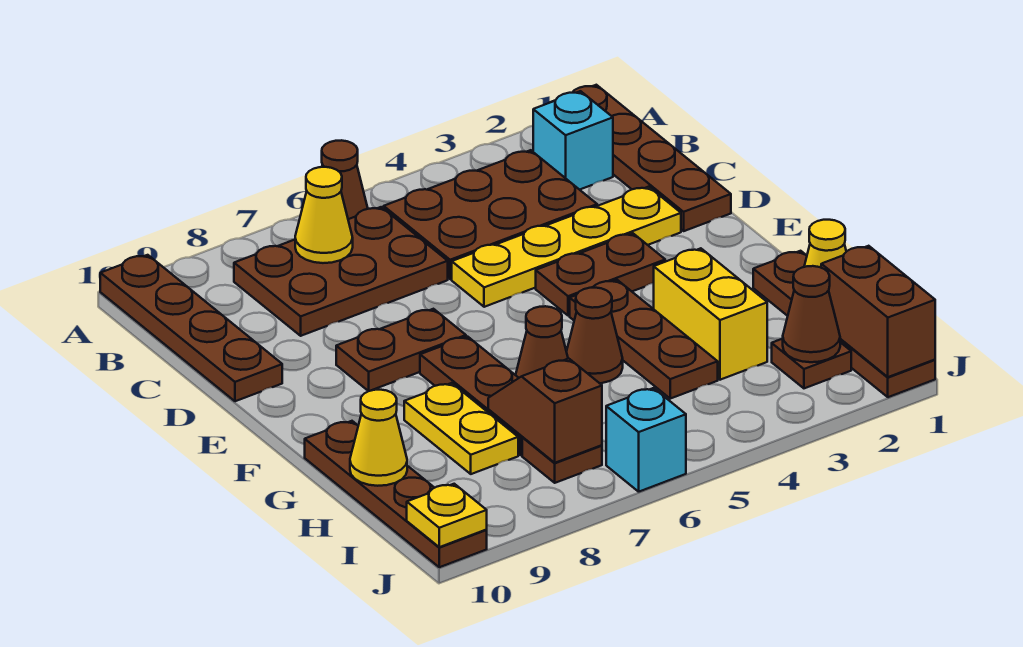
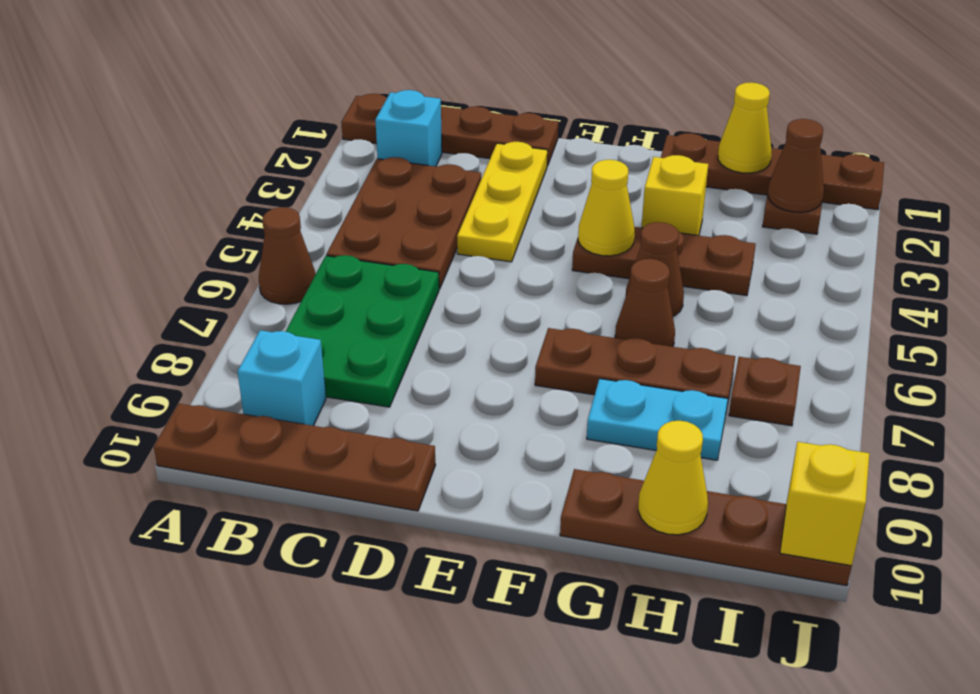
brown 2x3 plate [234,207,448,336] -> green 2x3 plate [285,255,439,407]
yellow 1x1 cone [295,167,353,263] -> yellow 1x1 cone moved to [578,160,635,256]
yellow 1x4 plate [452,187,681,307] -> yellow 1x3 plate [457,142,548,262]
brown 1x2 plate [536,233,665,316] -> none
brown 1x2 plate [336,309,466,391] -> none
yellow 1x2 brick [654,248,767,380] -> yellow 1x1 brick [642,155,708,236]
yellow 1x2 plate [404,383,518,474] -> cyan 1x2 plate [587,379,728,460]
brown 1x2 slope [488,359,602,463] -> none
brown 1x2 brick [821,246,935,377] -> none
cyan 1x1 brick [606,388,686,492] -> cyan 1x1 brick moved to [237,330,326,426]
yellow 1x1 plate [407,484,487,547] -> yellow 1x1 brick [780,442,869,566]

